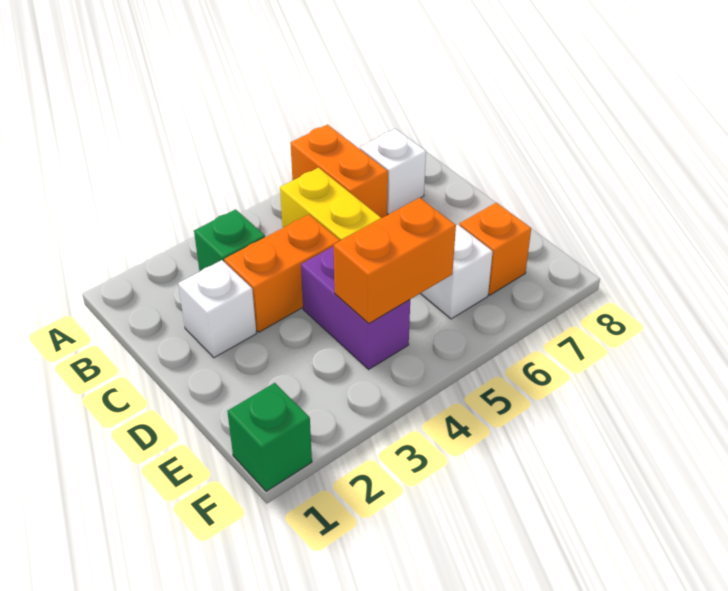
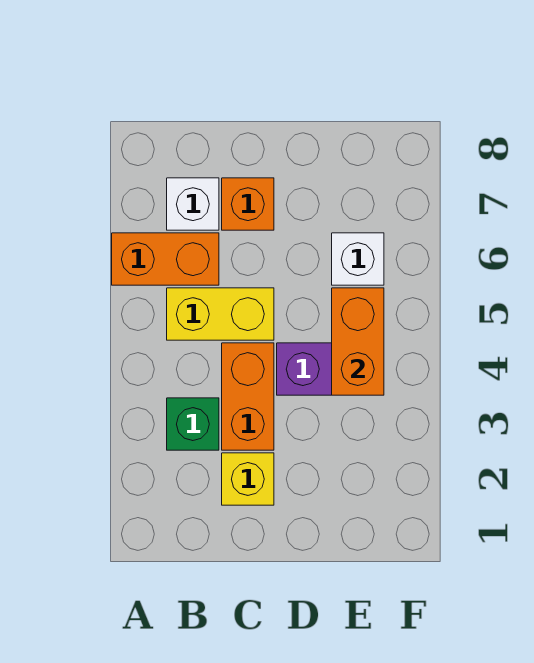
white 1x1 brick [178,260,256,358] -> yellow 1x1 brick [222,453,274,505]
orange 1x1 brick [460,203,531,295] -> orange 1x1 brick moved to [222,178,274,230]
green 1x1 brick [227,383,312,491] -> none

